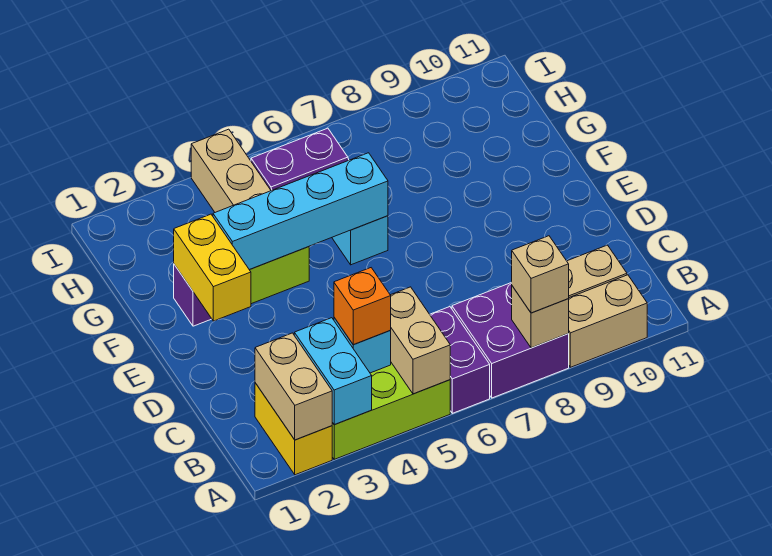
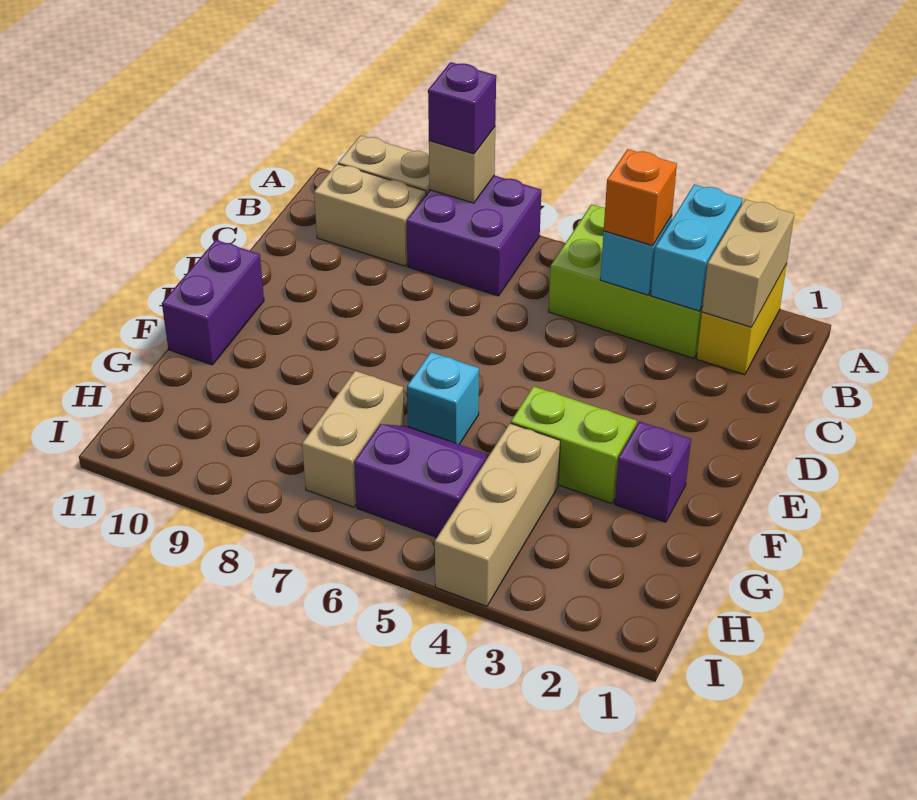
tan 1x2 brick [390,287,450,394] -> tan 1x2 brick moved to [302,371,404,507]
purple 1x2 brick [430,307,490,413] -> purple 1x2 brick moved to [162,240,264,365]
tan 1x1 brick [512,236,569,313] -> purple 1x1 brick [428,62,496,154]
yellow 1x2 brick [174,214,251,321] -> none
cyan 1x4 brick [213,153,388,270] -> none

